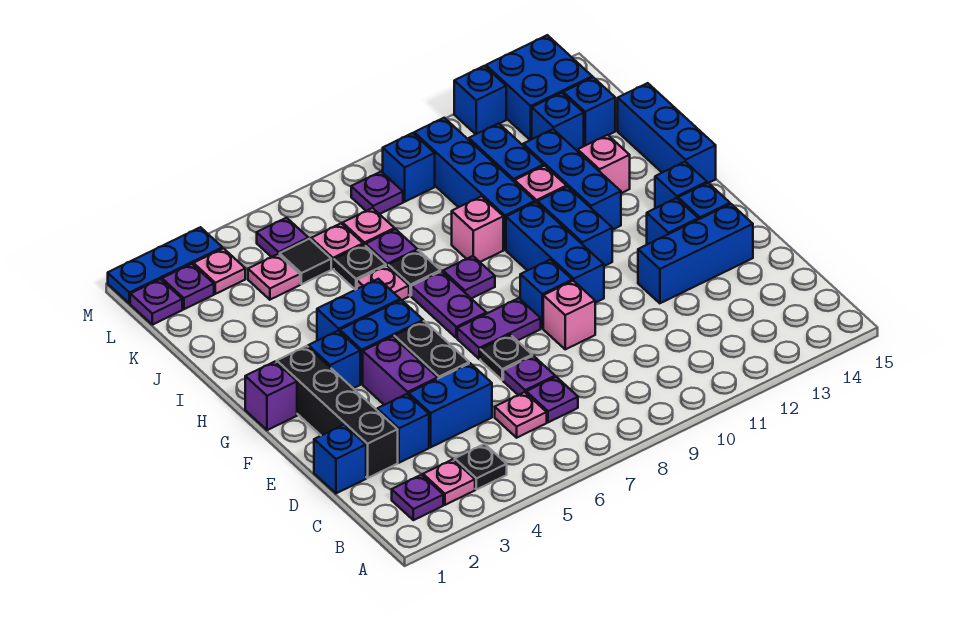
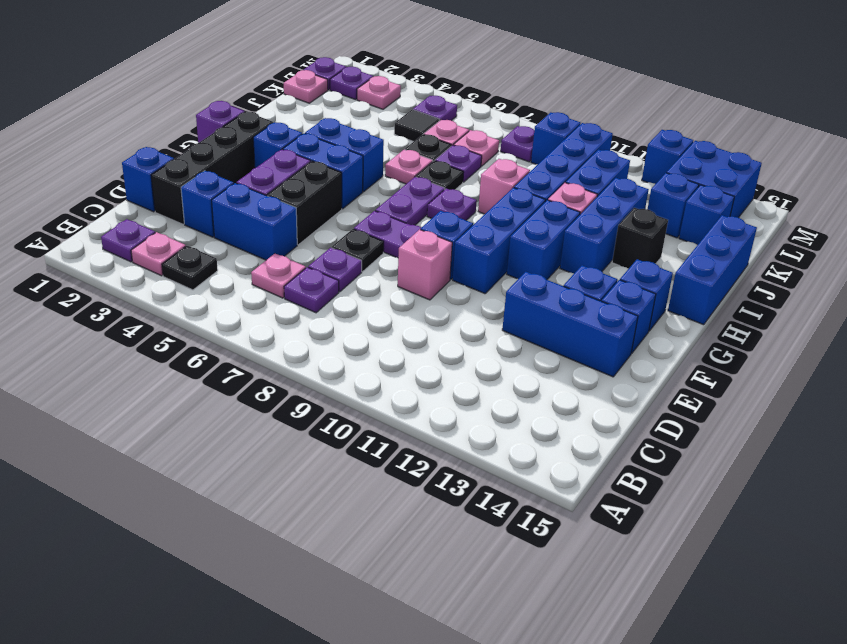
pink 1x1 brick [578,135,630,193] -> black 1x1 brick [612,208,668,269]
pink 1x1 plate [248,254,300,300] -> pink 1x1 plate moved to [284,70,328,103]
blue 1x3 plate [108,227,222,304] -> none

